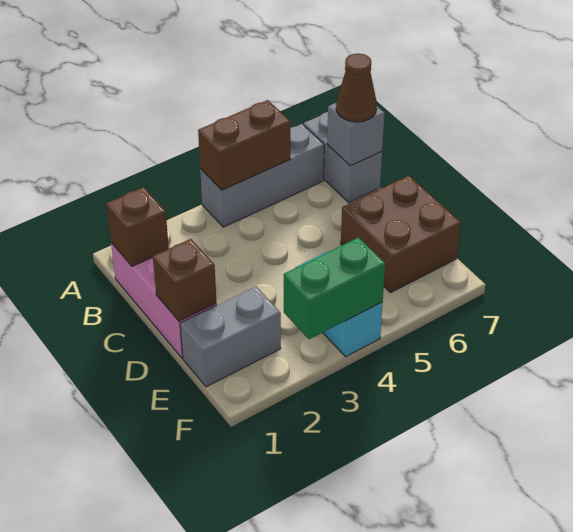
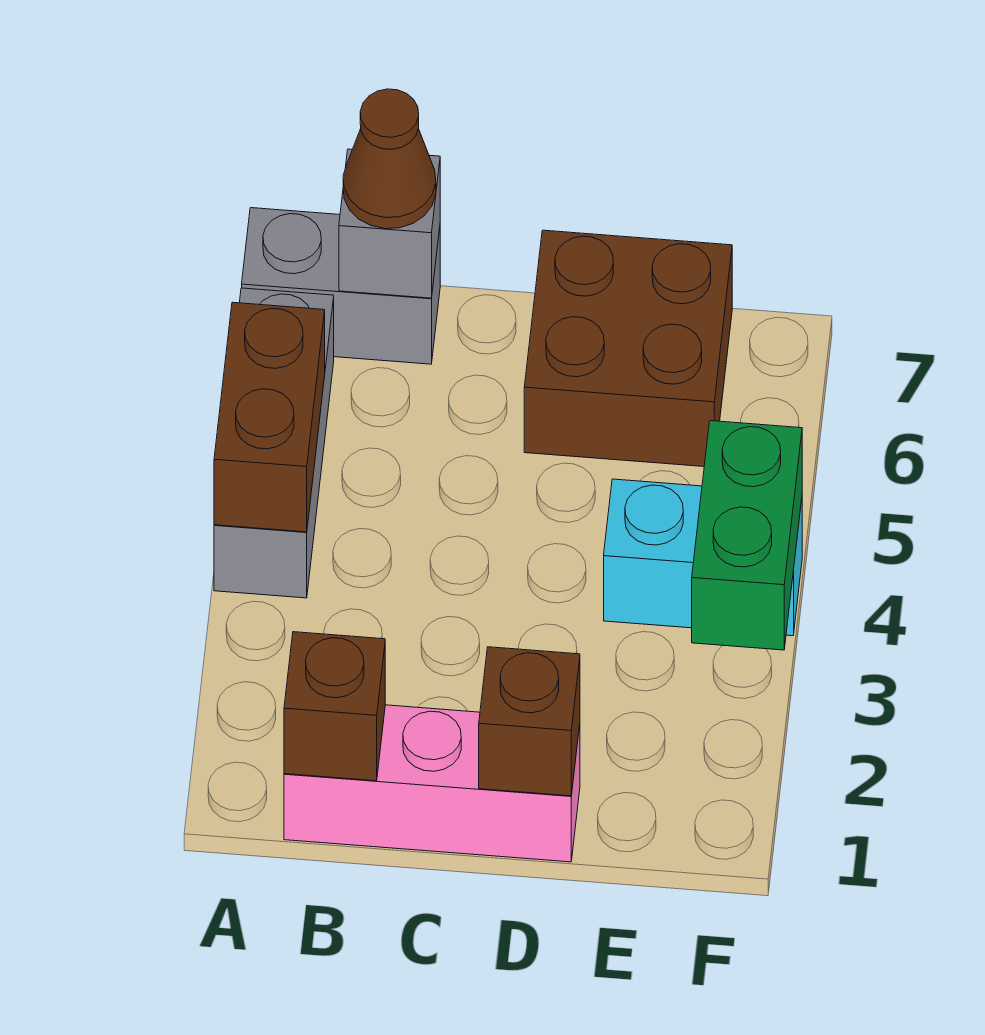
grey 1x2 brick [180,286,281,387] -> none

